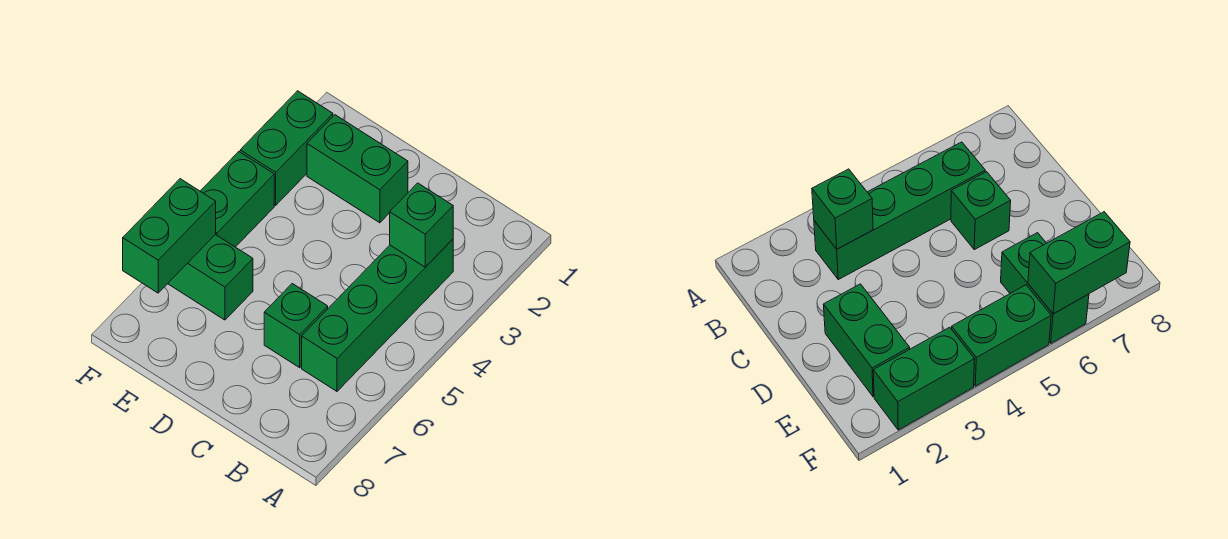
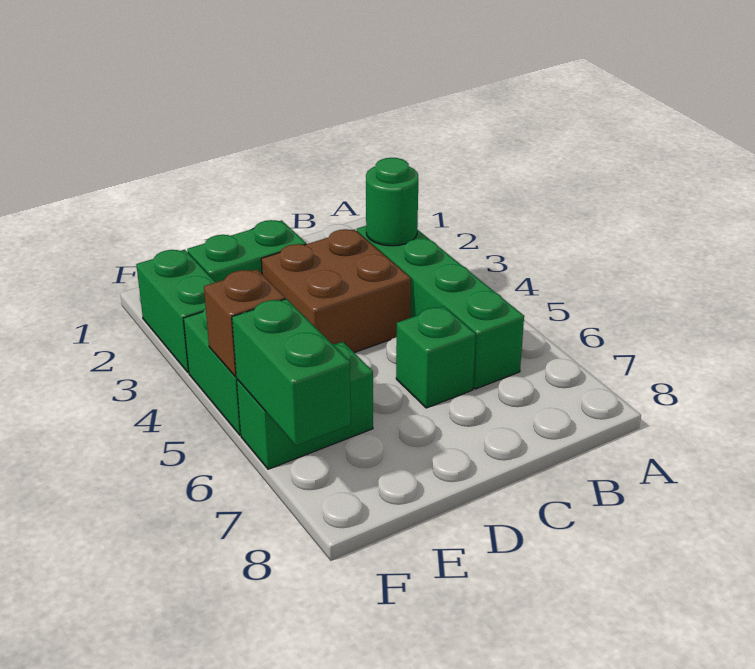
green 1x1 brick [390,183,453,267] -> green 1x1 round brick [366,158,418,246]
none -> brown 2x2 brick [261,229,411,353]
none -> brown 1x1 brick [204,270,285,377]

